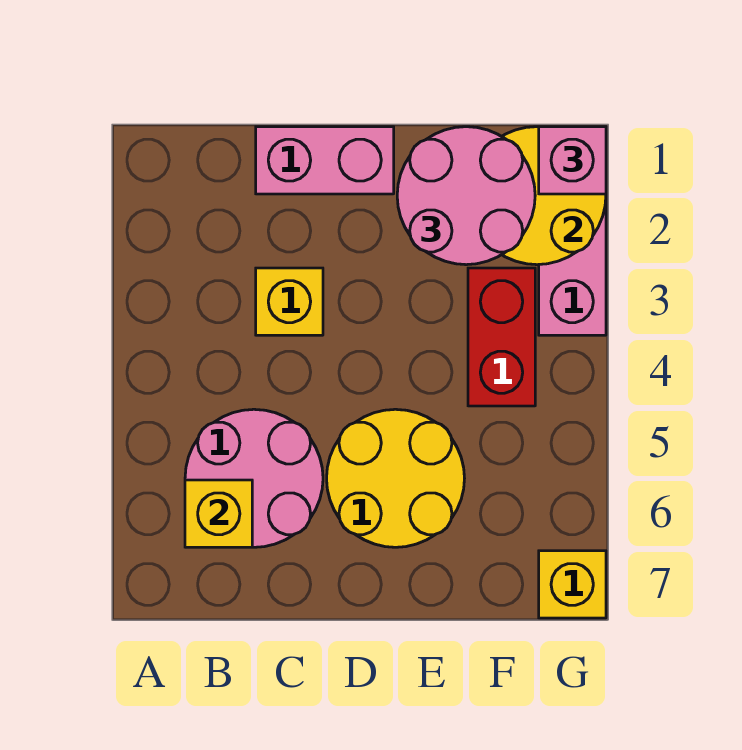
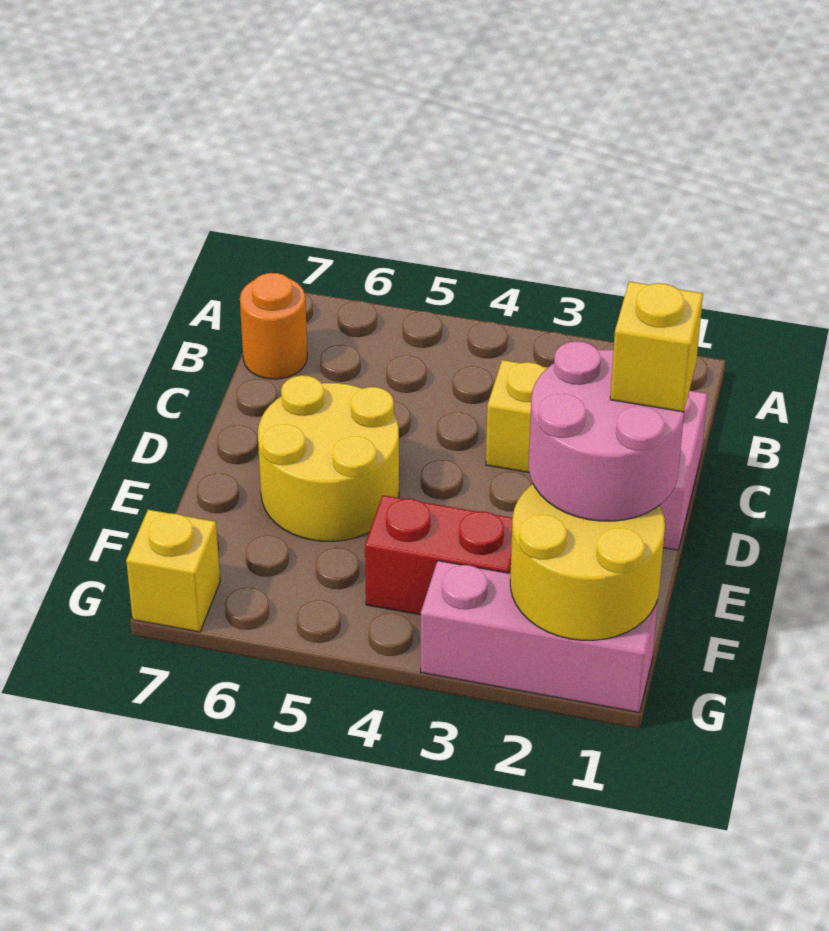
pink 2x2 round brick [185,409,323,547] -> none
yellow 1x1 brick [185,480,252,547] -> yellow 1x1 brick moved to [610,282,703,412]
none -> orange 1x1 round brick [240,273,307,379]
pink 1x1 brick [539,127,606,194] -> none

